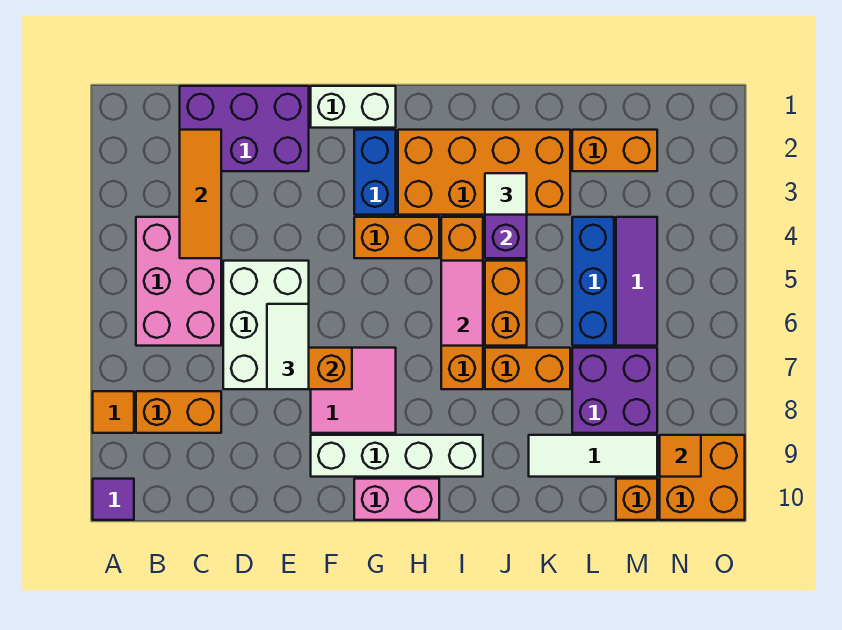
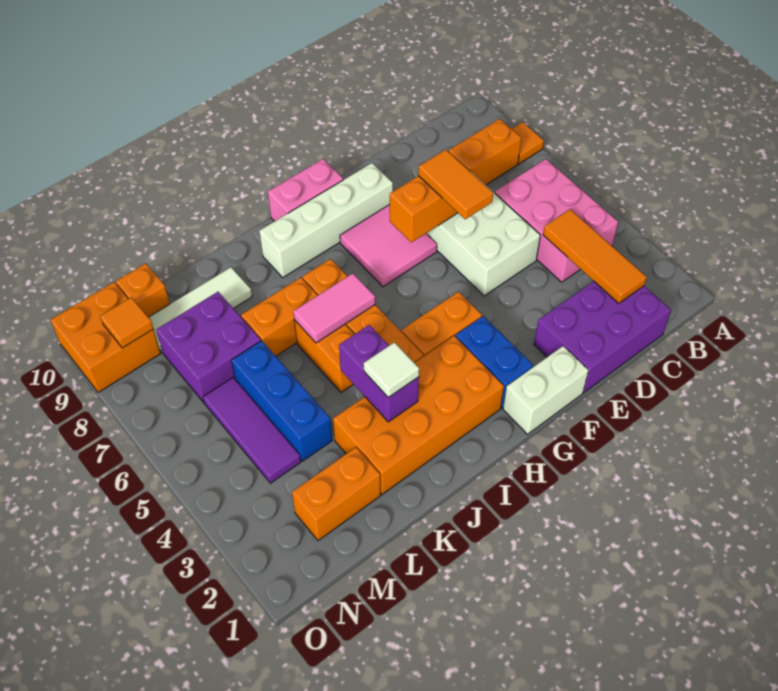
purple 1x1 tile [93,479,134,520] -> none
white 1x2 tile [267,304,309,389] -> orange 1x2 tile [418,150,493,219]
pink 1x2 tile [441,261,483,346] -> pink 1x2 tile turned to [293,273,375,343]

